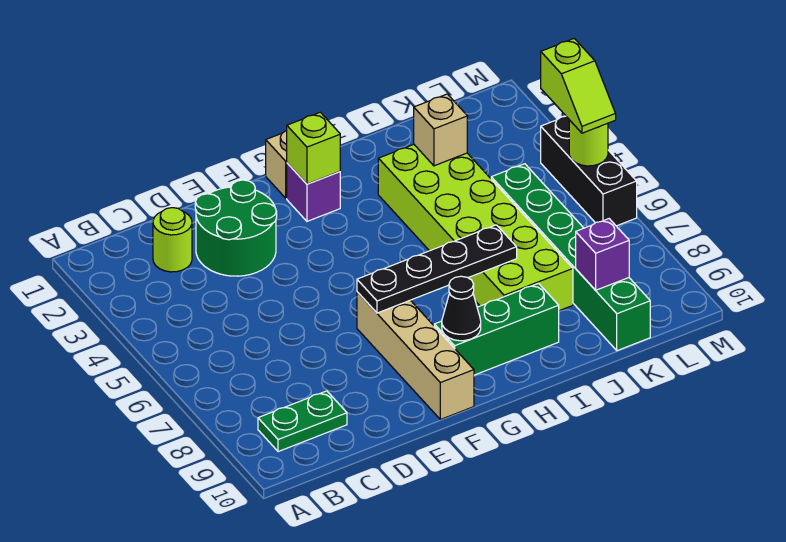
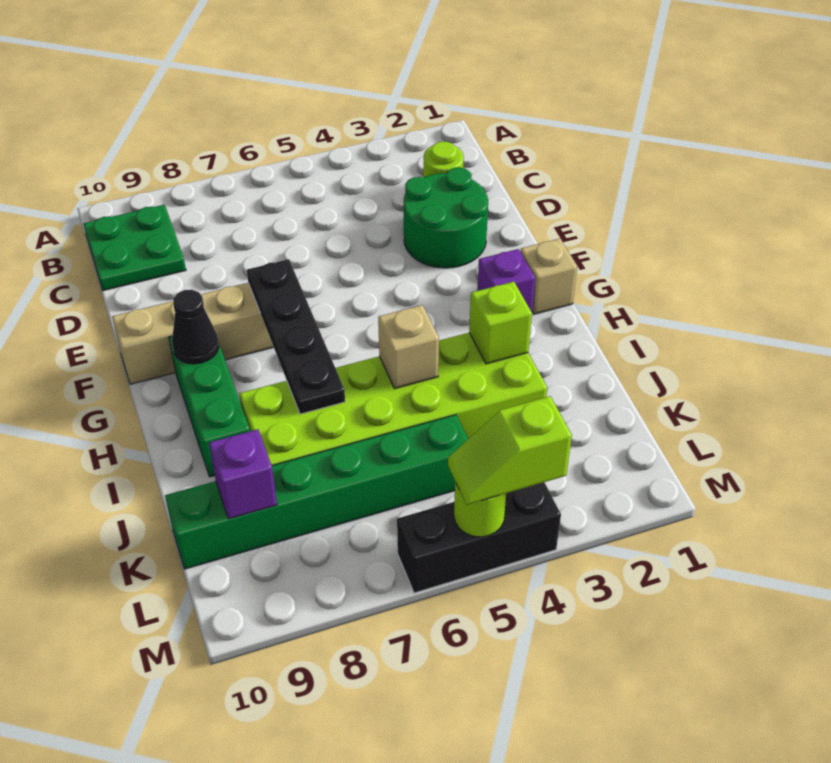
green 1x2 plate [258,391,347,452] -> green 2x2 plate [84,205,186,291]
lime 1x1 brick [287,112,340,184] -> lime 1x1 brick moved to [469,282,532,364]
tan 1x1 brick [414,94,467,166] -> tan 1x1 brick moved to [378,305,439,389]

